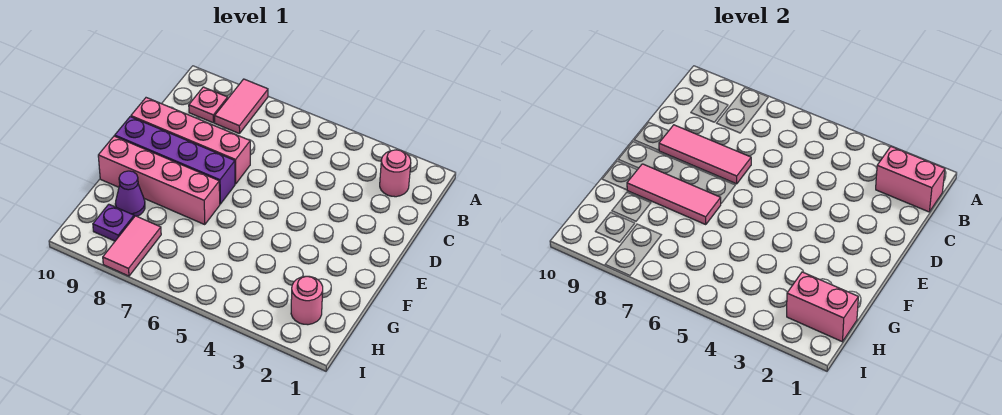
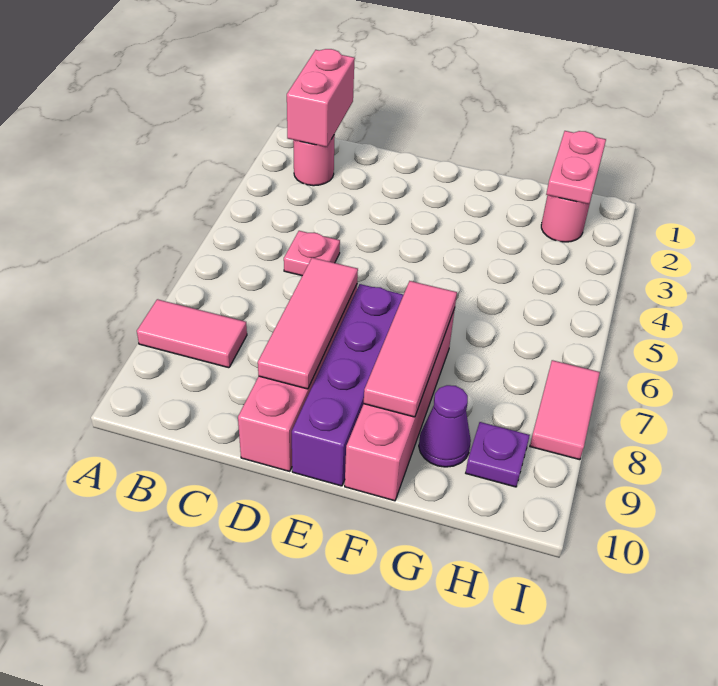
pink 1x1 plate [189,87,228,123] -> pink 1x1 plate moved to [284,231,340,276]
pink 1x2 brick [787,272,858,342] -> pink 1x2 plate [546,131,606,204]
pink 1x2 tile [103,216,161,276] -> pink 1x2 tile turned to [530,360,600,460]

